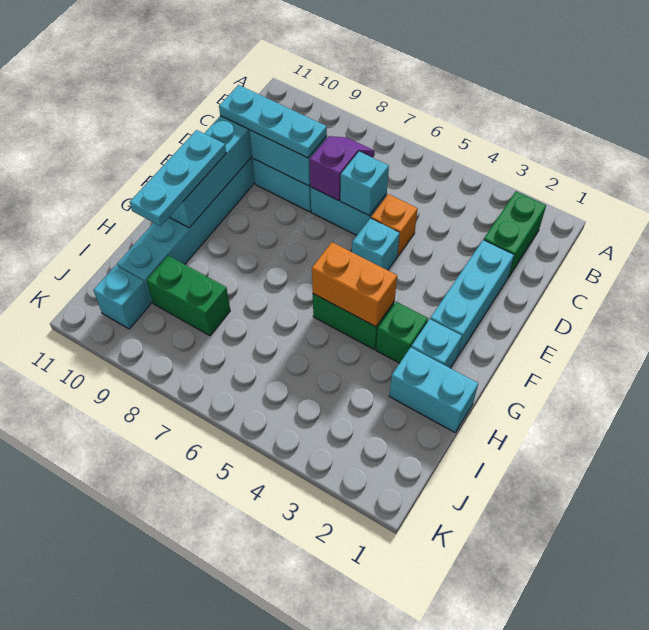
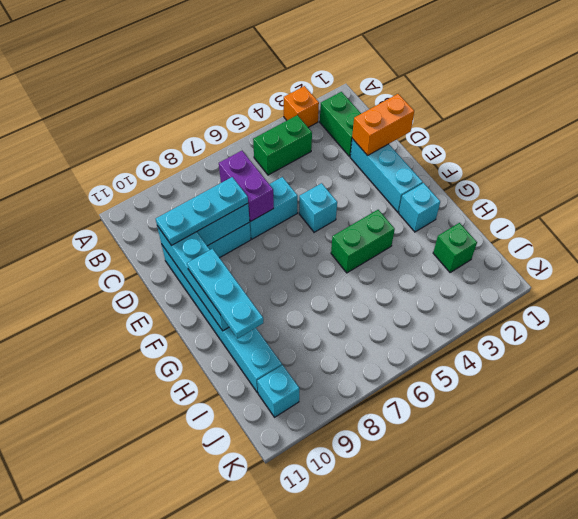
purple 1x2 slope [310,136,375,201] -> purple 1x2 brick [219,151,274,221]
orange 1x1 brick [371,194,418,256] -> orange 1x1 brick moved to [284,86,319,127]
cyan 1x1 brick [340,152,389,215] -> none
green 1x1 brick [376,302,428,363] -> green 1x1 brick moved to [433,223,477,272]
orange 1x2 brick [312,242,397,327] -> orange 1x2 brick moved to [352,94,414,156]
cyan 1x2 brick [389,347,478,432] -> none
green 1x2 brick [146,256,230,336] -> green 1x2 brick moved to [253,115,312,175]

